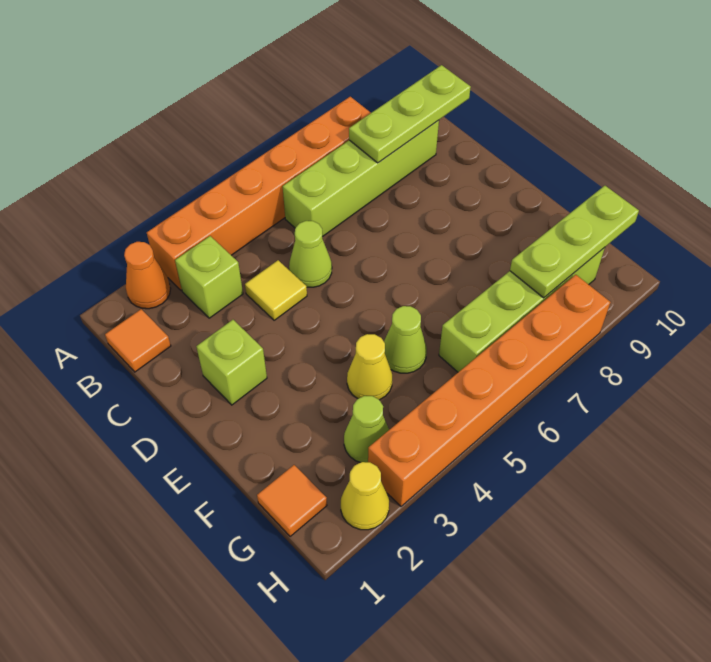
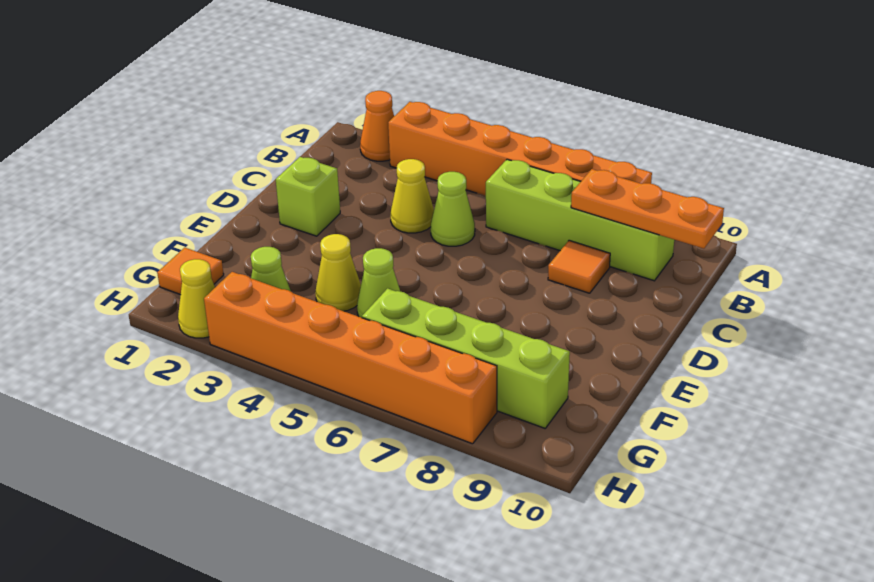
orange 1x1 tile [105,309,171,372] -> orange 1x1 tile moved to [548,240,610,293]
lime 1x1 brick [175,236,243,318] -> none
lime 1x3 plate [349,65,471,163] -> orange 1x3 plate [571,169,724,249]
yellow 1x1 tile [245,260,307,320] -> yellow 1x1 cone [391,159,434,233]
lime 1x3 plate [510,186,639,298] -> none

